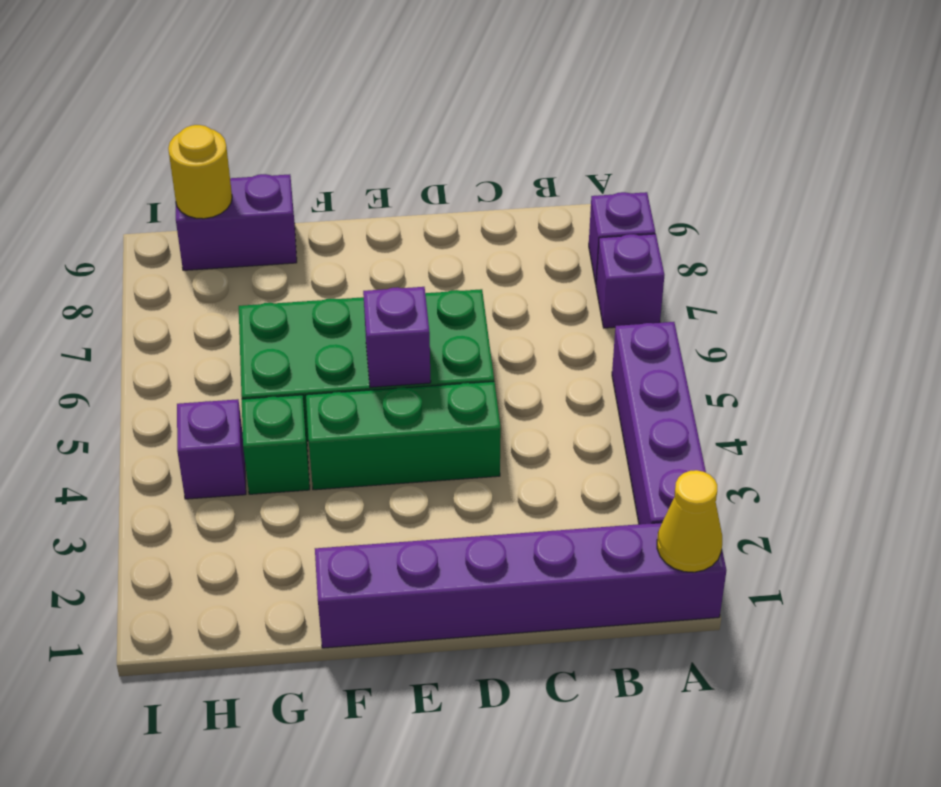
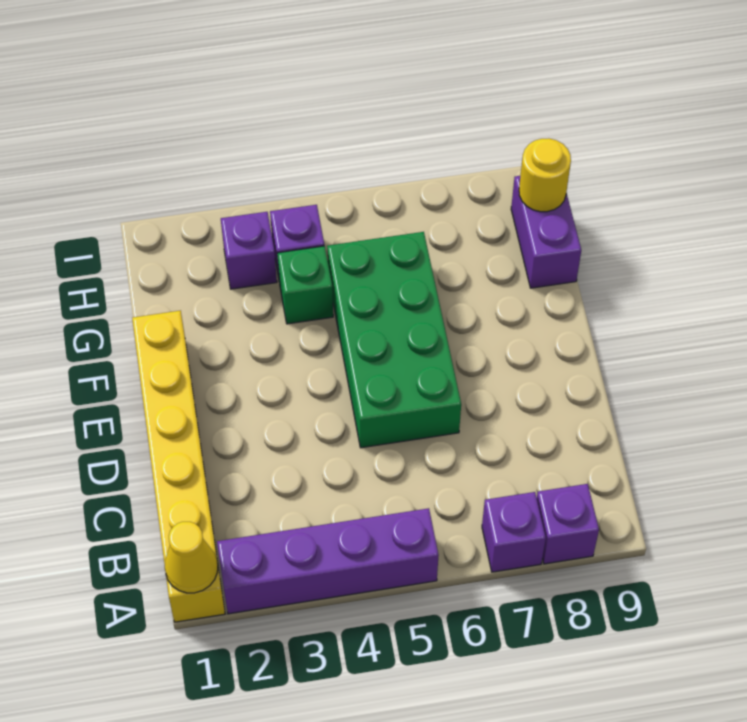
purple 1x6 brick [315,523,726,648] -> yellow 1x6 brick [132,311,225,622]
green 1x3 brick [306,382,501,490] -> none
purple 1x1 brick [363,287,431,387] -> purple 1x1 brick moved to [221,212,277,289]

